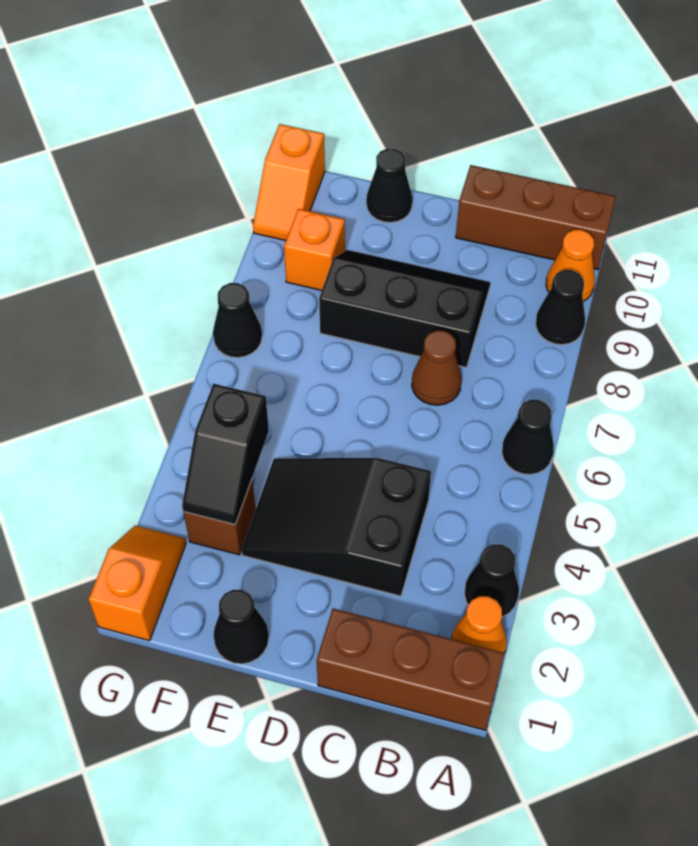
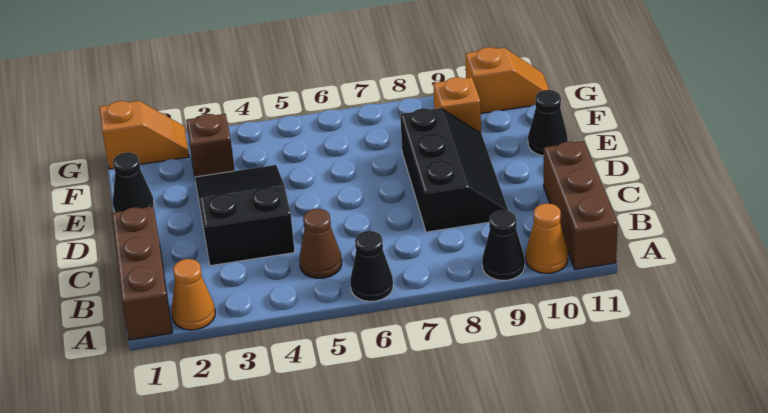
black 1x1 cone [464,544,519,617] -> none
brown 1x1 cone [412,331,462,405] -> brown 1x1 cone moved to [299,209,342,278]
black 1x2 slope [182,384,269,525] -> none
black 1x1 cone [213,283,262,358] -> none
orange 1x2 slope [253,124,325,240] -> orange 1x2 slope turned to [465,47,549,113]

